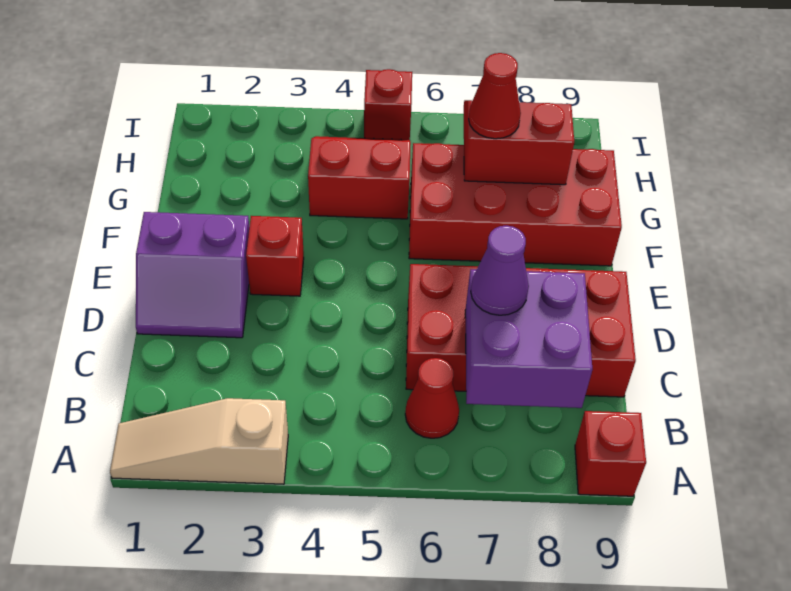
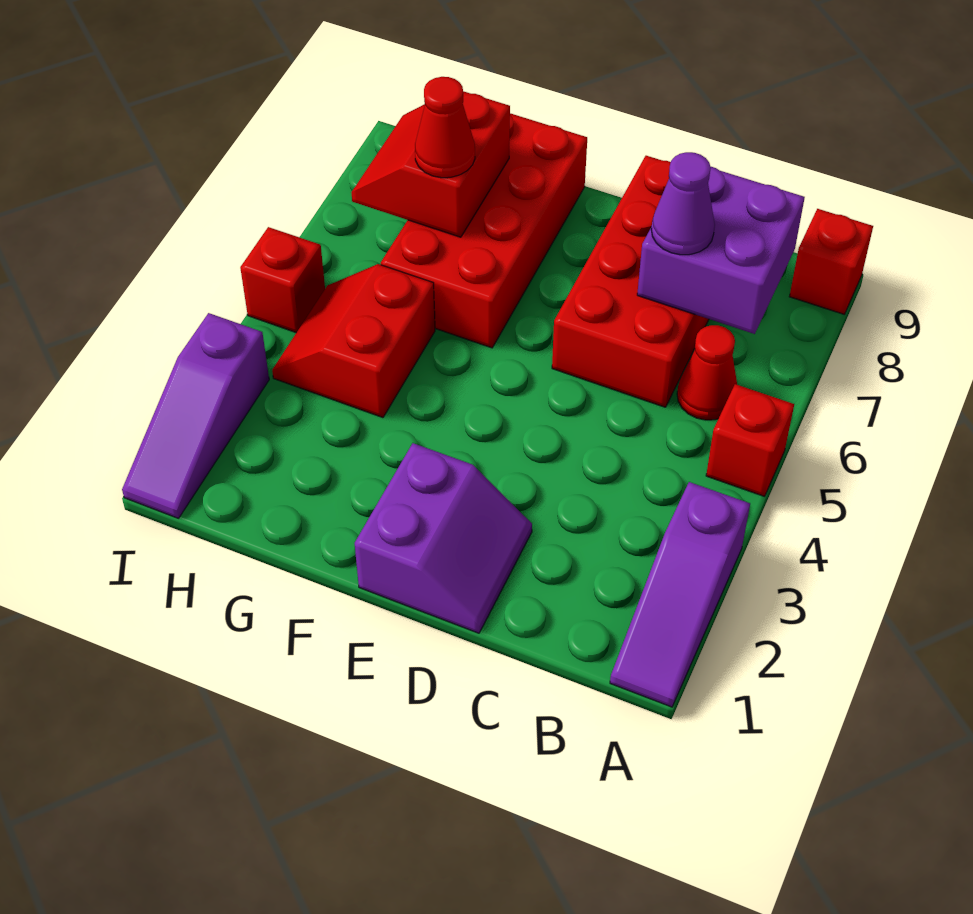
tan 1x3 slope [110,398,288,484] -> purple 1x3 slope [610,482,750,707]
red 1x1 brick [246,216,304,296] -> red 1x1 brick moved to [706,384,794,496]
none -> purple 1x3 slope [122,313,269,518]

